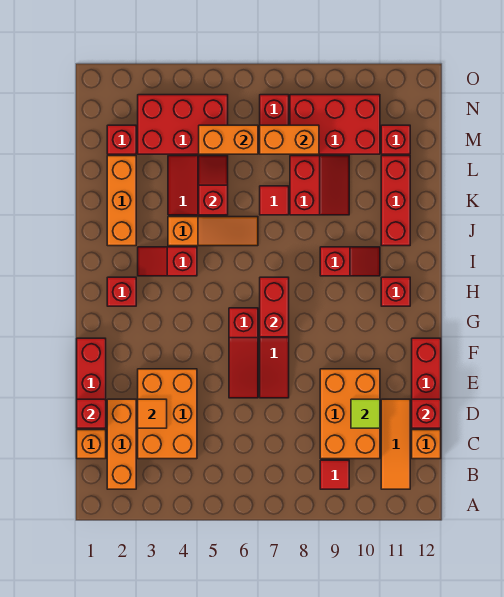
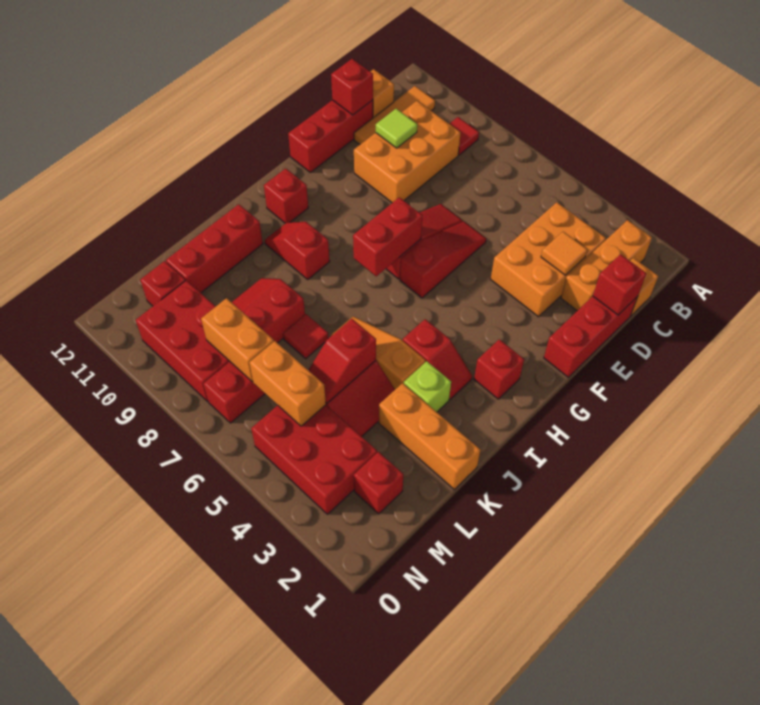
orange 1x3 brick [107,156,136,246] -> orange 1x3 brick turned to [379,383,480,489]
none -> lime 1x1 brick [404,361,451,412]

